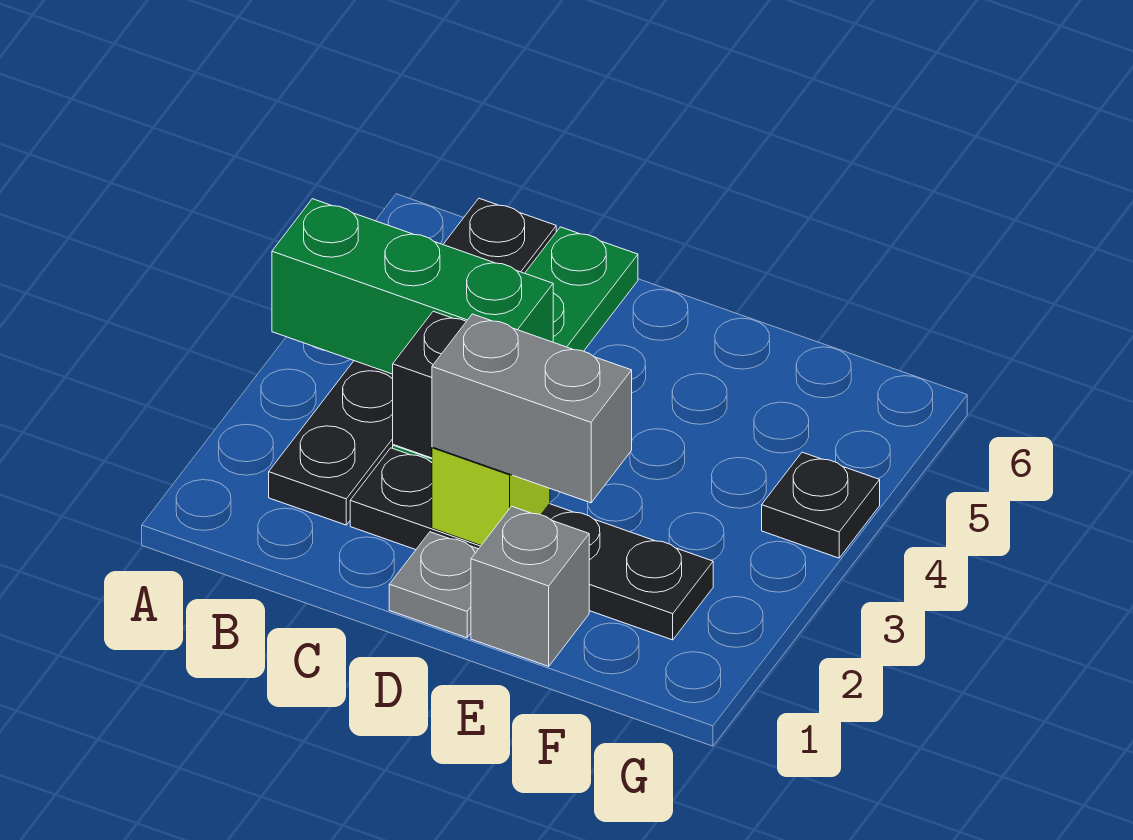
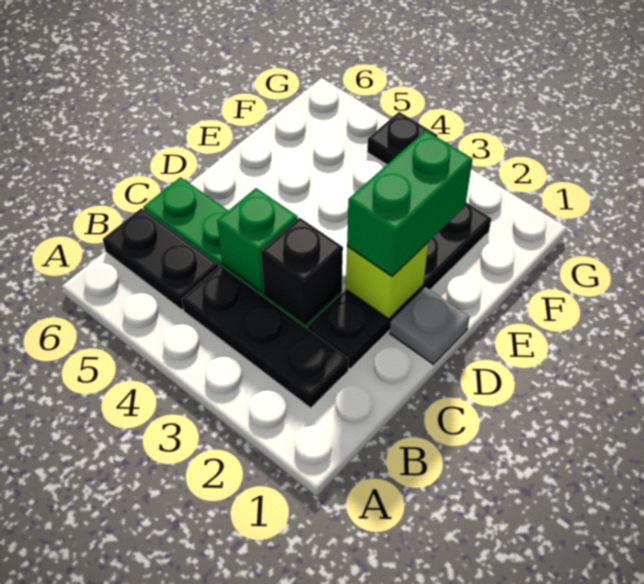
green 1x3 brick [272,199,553,374] -> green 1x1 brick [217,188,298,292]
grey 1x2 brick [432,314,632,503] -> green 1x2 brick [347,130,473,276]
grey 1x1 brick [471,506,589,666] -> none

